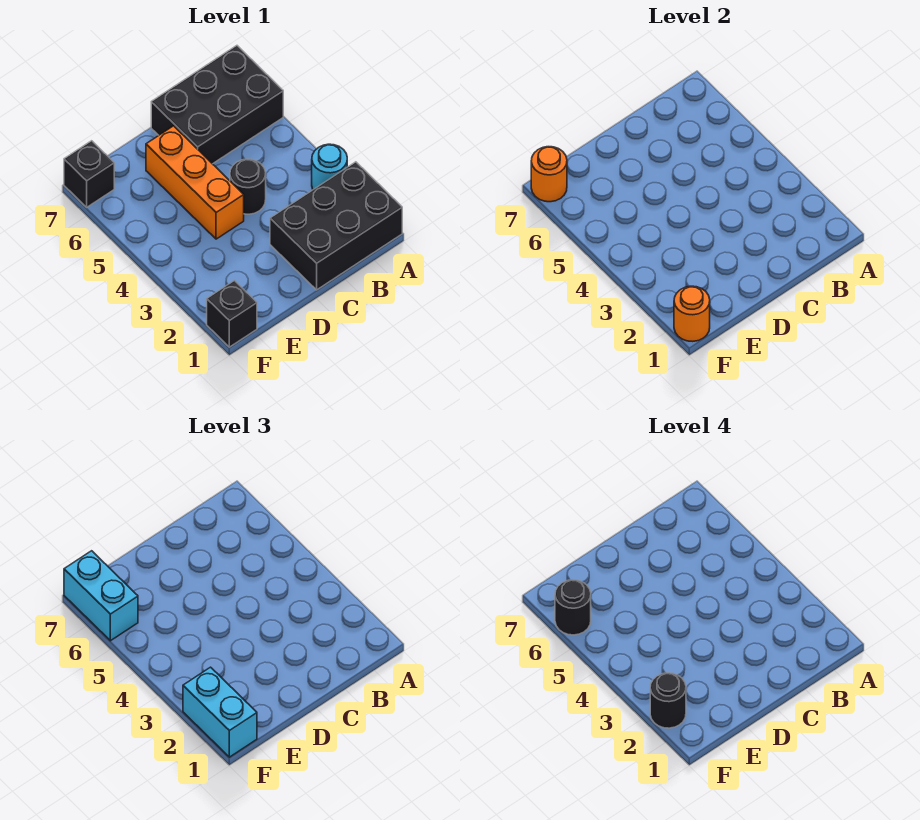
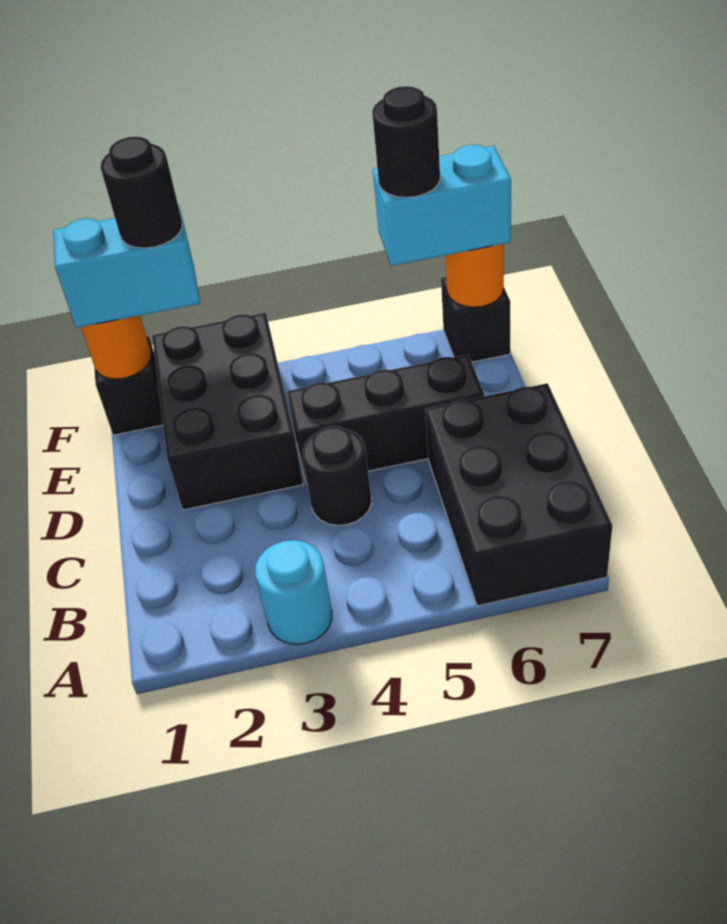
black 2x3 brick [270,162,402,290] -> black 2x3 brick moved to [152,313,303,510]
orange 1x3 brick [146,126,244,239] -> black 1x3 brick [287,354,484,484]

